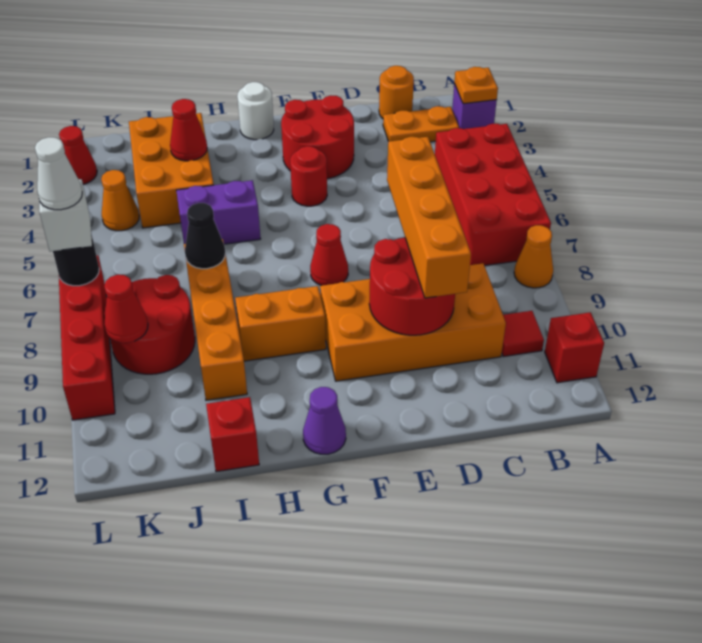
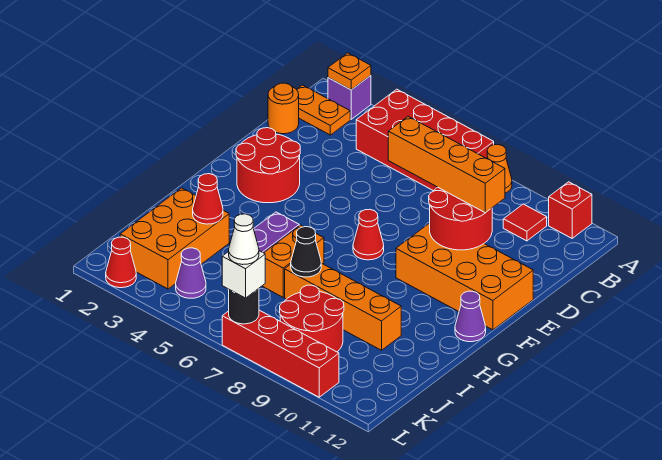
orange 1x2 plate [383,106,459,142] -> orange 1x2 plate turned to [297,85,350,135]
orange 2x4 brick [320,263,506,381] -> orange 2x4 brick turned to [396,223,533,330]
red 1x1 round brick [290,146,327,206] -> none
white 1x1 round brick [237,82,274,140] -> none
orange 1x2 brick [235,286,326,361] -> orange 1x2 brick moved to [263,225,324,297]
orange 2x3 brick [129,113,214,228] -> orange 2x3 brick turned to [120,188,229,289]
red 1x1 brick [206,397,259,472] -> none
orange 1x1 cone [101,170,139,231] -> purple 1x1 cone [176,248,206,298]
red 1x1 cone [104,275,148,343] -> none

